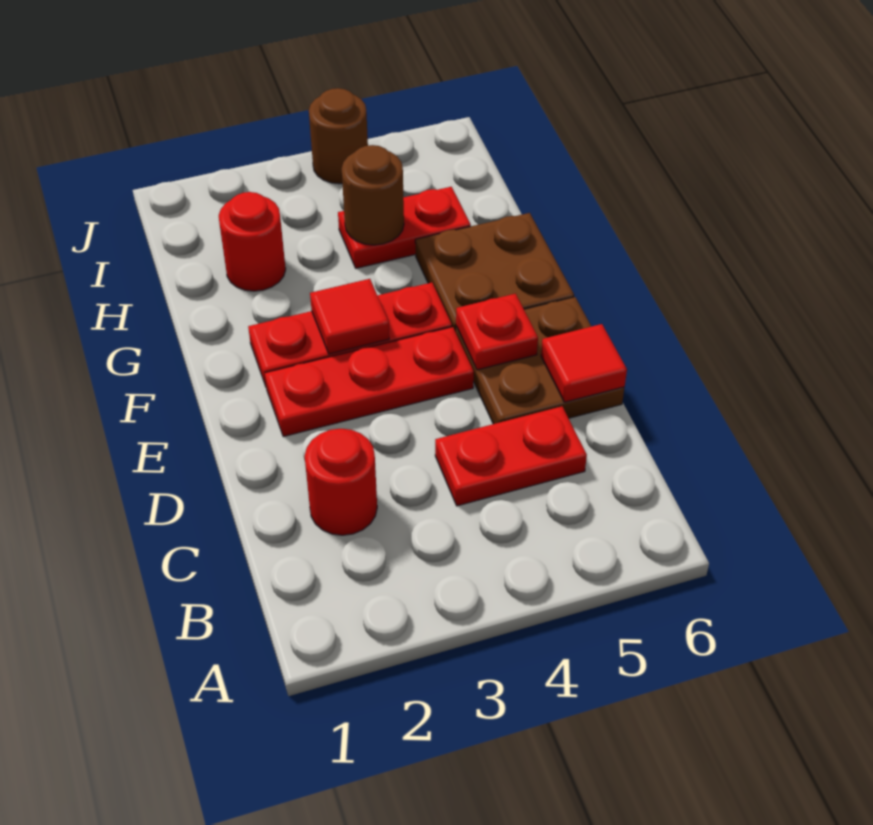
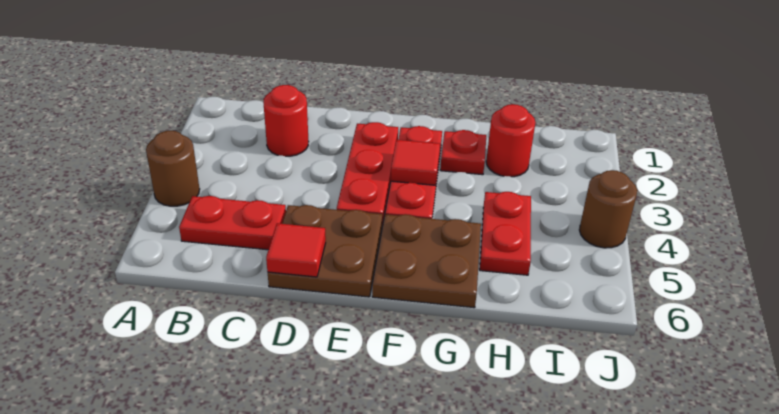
red 1x2 plate [435,406,587,506] -> red 1x2 plate turned to [179,196,286,250]
red 1x1 plate [456,294,538,370] -> red 1x1 plate moved to [440,130,486,175]
brown 1x1 round brick [342,145,404,245] -> brown 1x1 round brick moved to [146,131,200,206]

